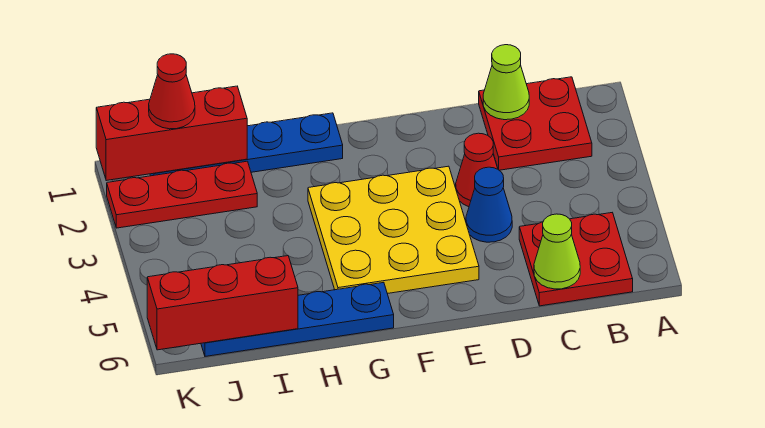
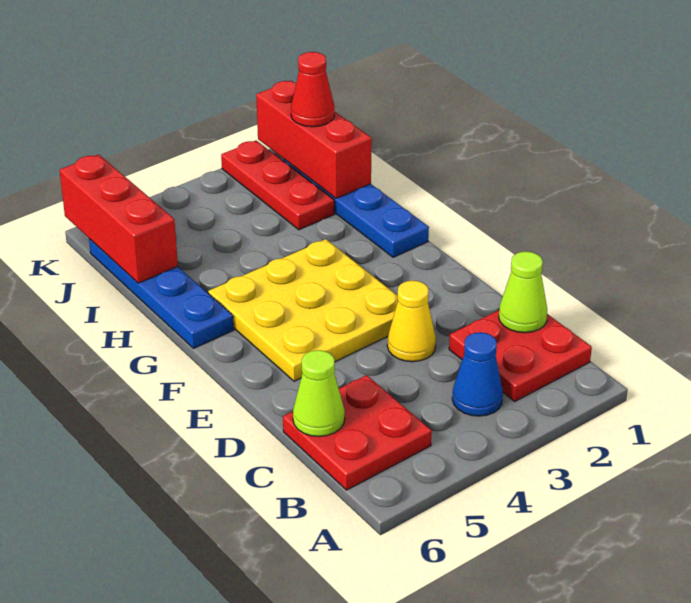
red 1x1 cone [456,133,498,207] -> yellow 1x1 cone [387,281,436,362]
blue 1x1 cone [466,167,512,242] -> blue 1x1 cone moved to [452,332,503,416]

